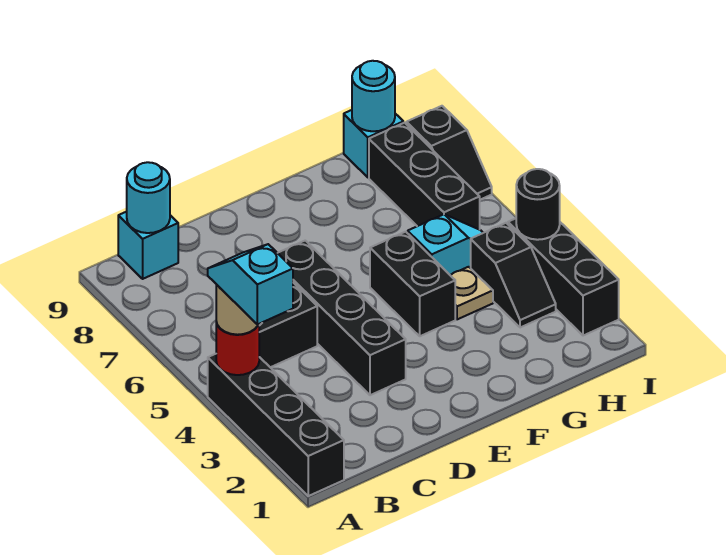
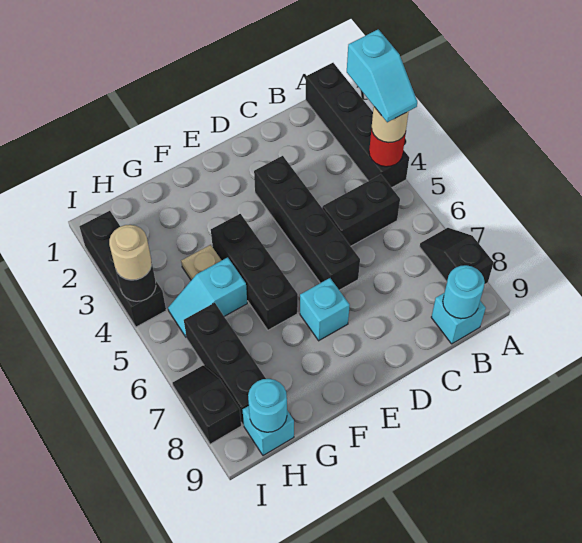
none -> cyan 1x1 brick [300,278,350,341]
black 1x2 brick [370,232,455,336] -> black 1x3 brick [211,214,298,330]
black 1x2 slope [471,223,556,328] -> black 1x2 slope moved to [420,228,494,285]
none -> tan 1x1 round brick [109,225,152,280]

